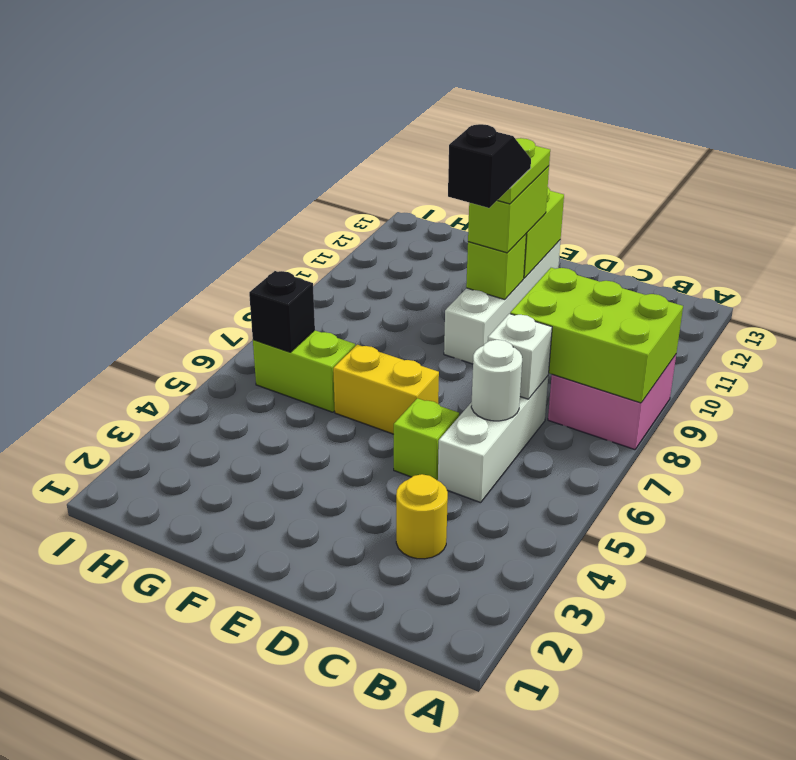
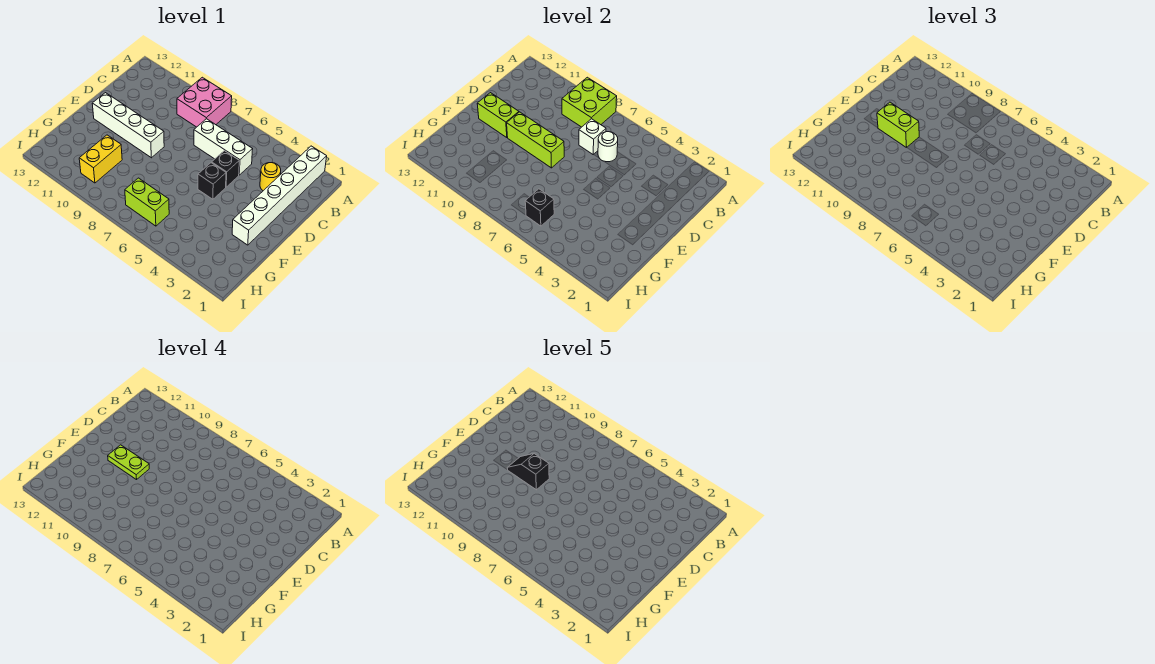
none -> white 1x6 brick [232,146,327,245]
lime 2x3 brick [510,268,683,403] -> lime 2x2 brick [562,77,617,127]
lime 1x1 brick [394,398,459,480] -> black 1x1 brick [212,151,239,187]
none -> black 1x1 brick [198,163,226,199]
yellow 1x2 brick [333,345,439,434] -> yellow 1x2 brick moved to [79,135,122,183]
lime 1x1 brick [466,234,526,300] -> lime 1x3 brick [507,112,564,168]
lime 1x2 brick [253,330,355,412] -> lime 1x2 brick turned to [125,178,169,226]

